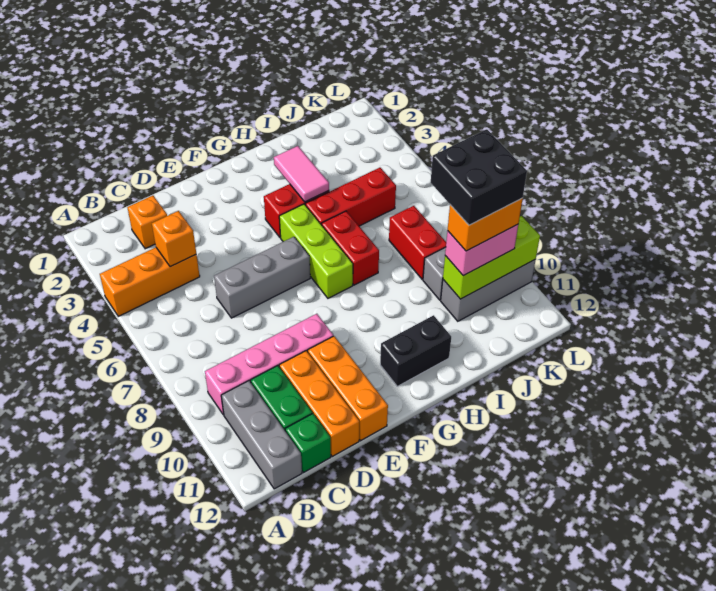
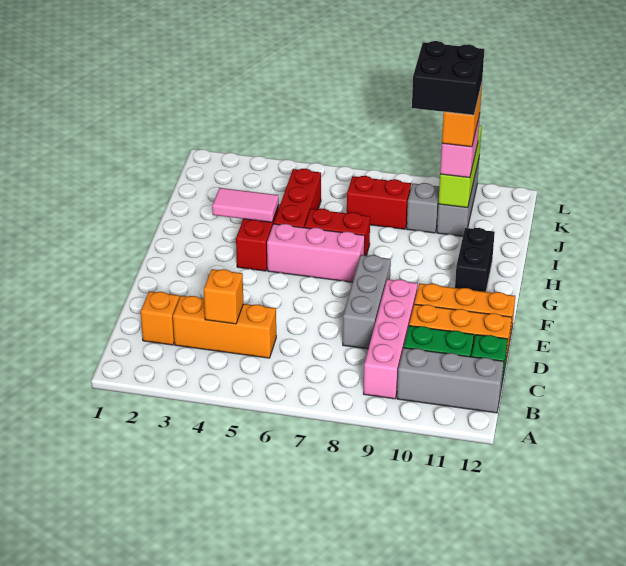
orange 1x3 brick [100,247,200,316] -> orange 1x3 brick turned to [173,296,276,358]
grey 1x3 brick [214,237,310,318] -> grey 1x3 brick moved to [343,255,391,349]
lime 1x3 brick [279,204,353,298] -> pink 1x3 brick [267,224,365,282]

